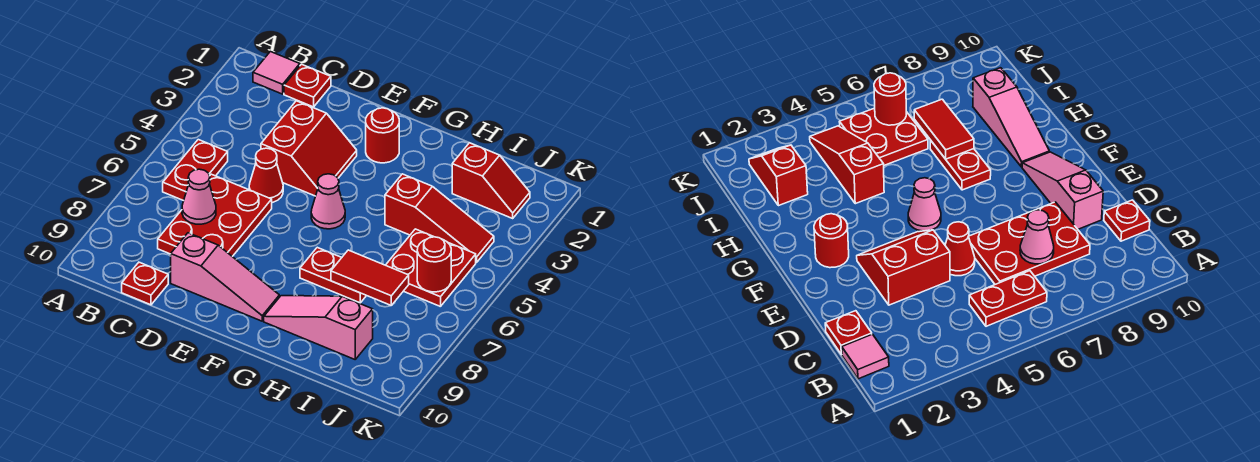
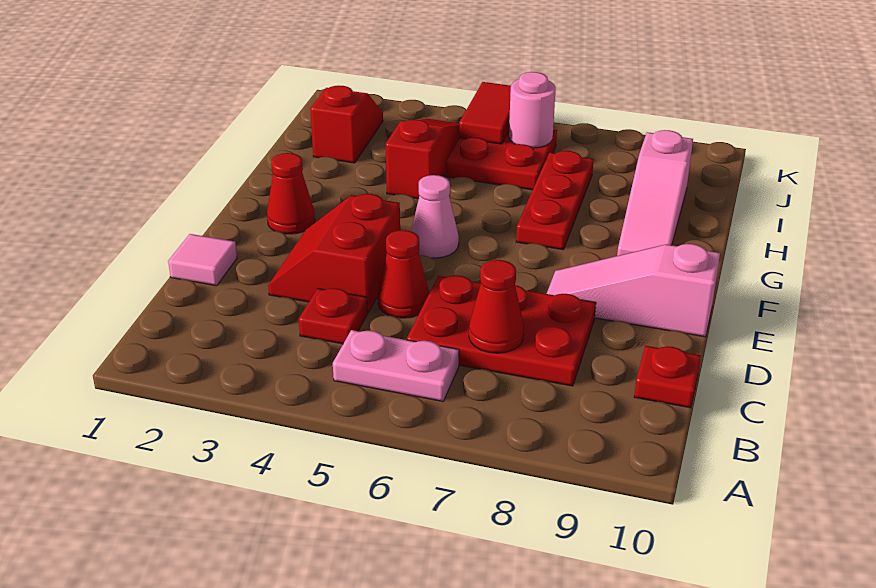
pink 1x1 tile [253,52,300,94] -> pink 1x1 tile moved to [168,234,237,286]
red 1x2 plate [163,140,228,201] -> pink 1x2 plate [333,330,459,401]
red 1x1 plate [284,64,331,107] -> red 1x1 plate moved to [299,288,368,344]
pink 1x1 cone [182,169,216,224] -> red 1x1 cone [469,260,524,353]
red 2x2 slope [261,101,357,196] -> red 2x2 slope turned to [268,194,400,312]
pink 1x3 slope [171,233,279,321] -> pink 1x3 slope turned to [547,244,720,337]
red 1x1 round brick [366,108,399,163] -> red 1x1 cone [267,153,315,234]
red 1x2 plate [300,247,366,303] -> red 1x3 plate [516,151,594,250]
red 1x2 tile [331,250,409,305] -> red 1x2 tile moved to [459,82,511,144]
red 1x1 round brick [417,237,451,292] -> pink 1x1 round brick [509,72,556,148]

